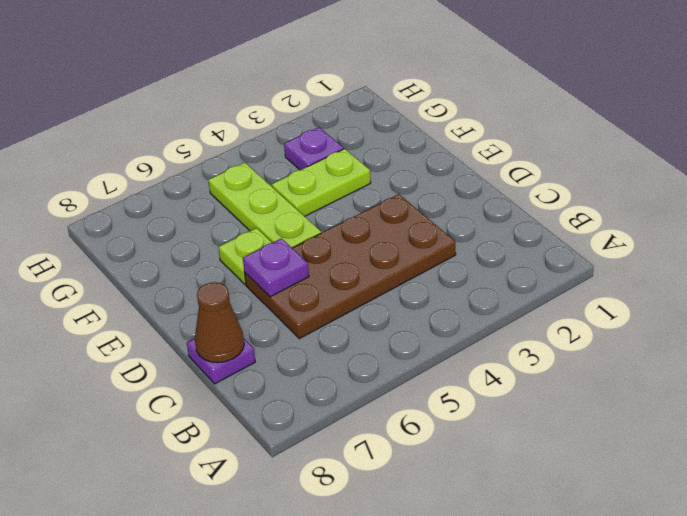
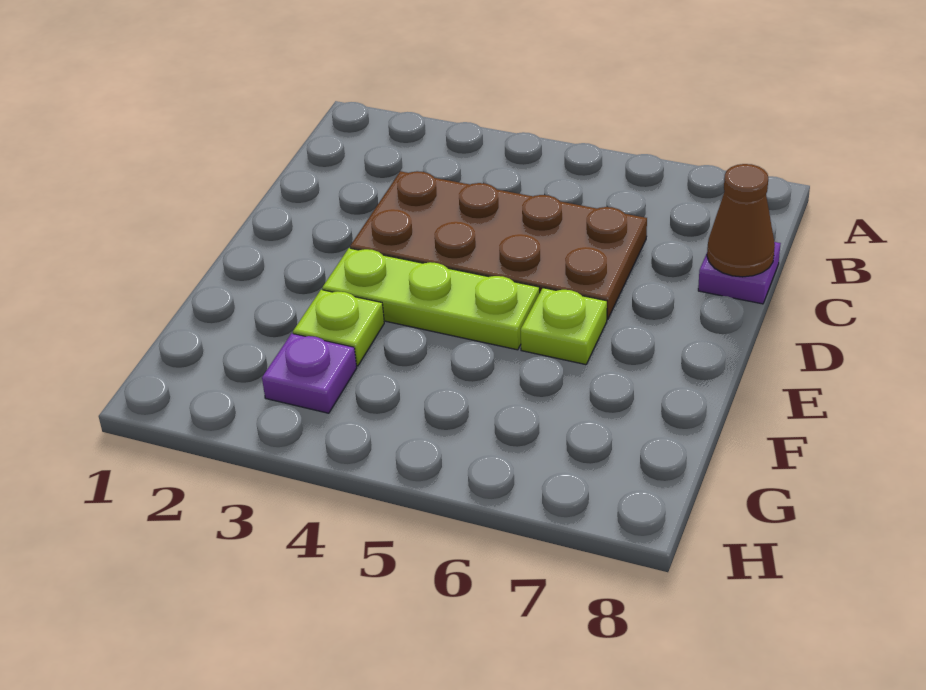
purple 1x1 plate [243,238,309,297] -> none
lime 1x3 plate [208,163,321,248] -> lime 1x3 plate turned to [322,248,540,350]
lime 1x2 plate [272,149,371,216] -> lime 1x1 plate [293,290,384,366]

